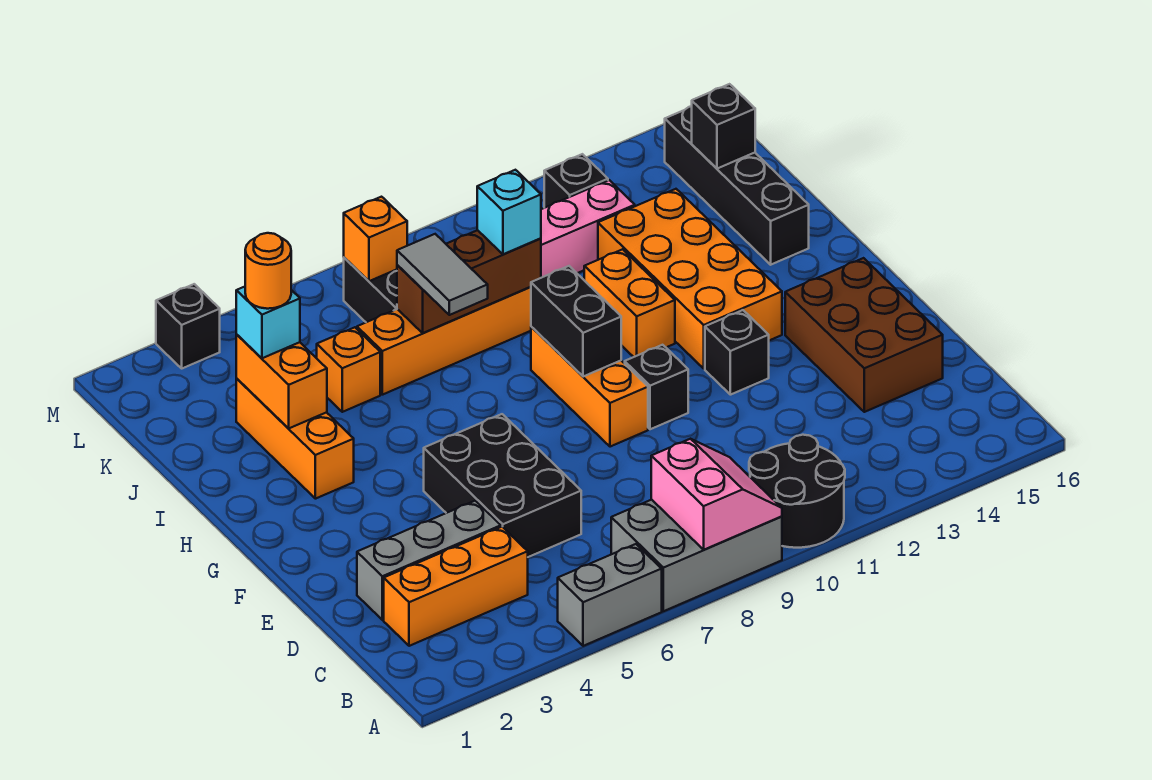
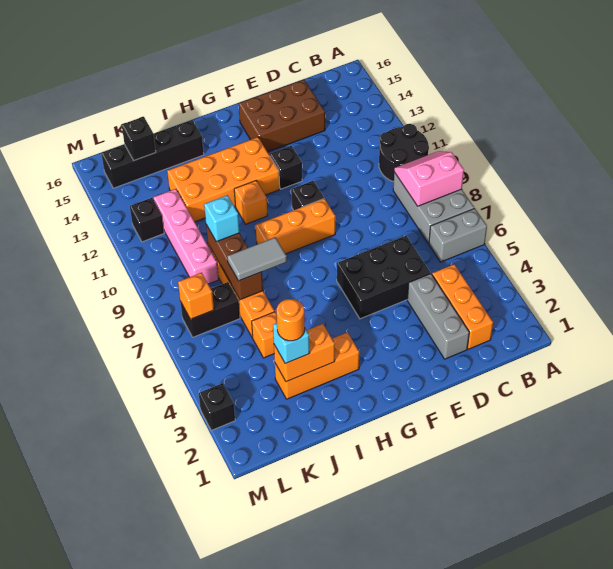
grey 1x2 brick [558,544,662,646] -> grey 1x2 brick turned to [429,208,487,262]
black 1x2 brick [531,266,621,377] -> none
orange 1x2 brick [584,249,675,357] -> orange 1x1 brick [234,181,267,224]

